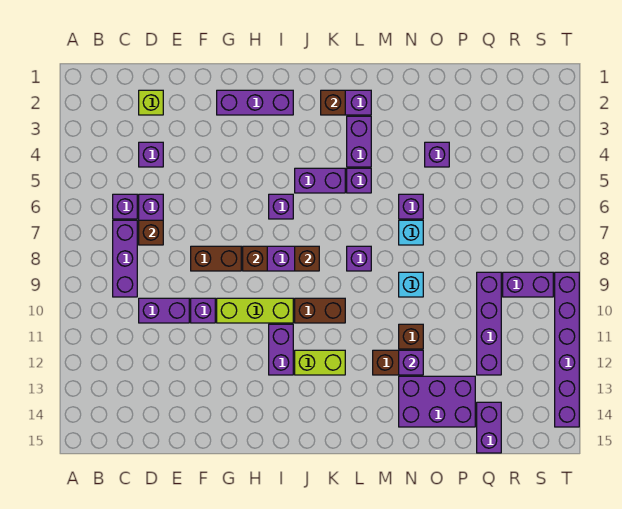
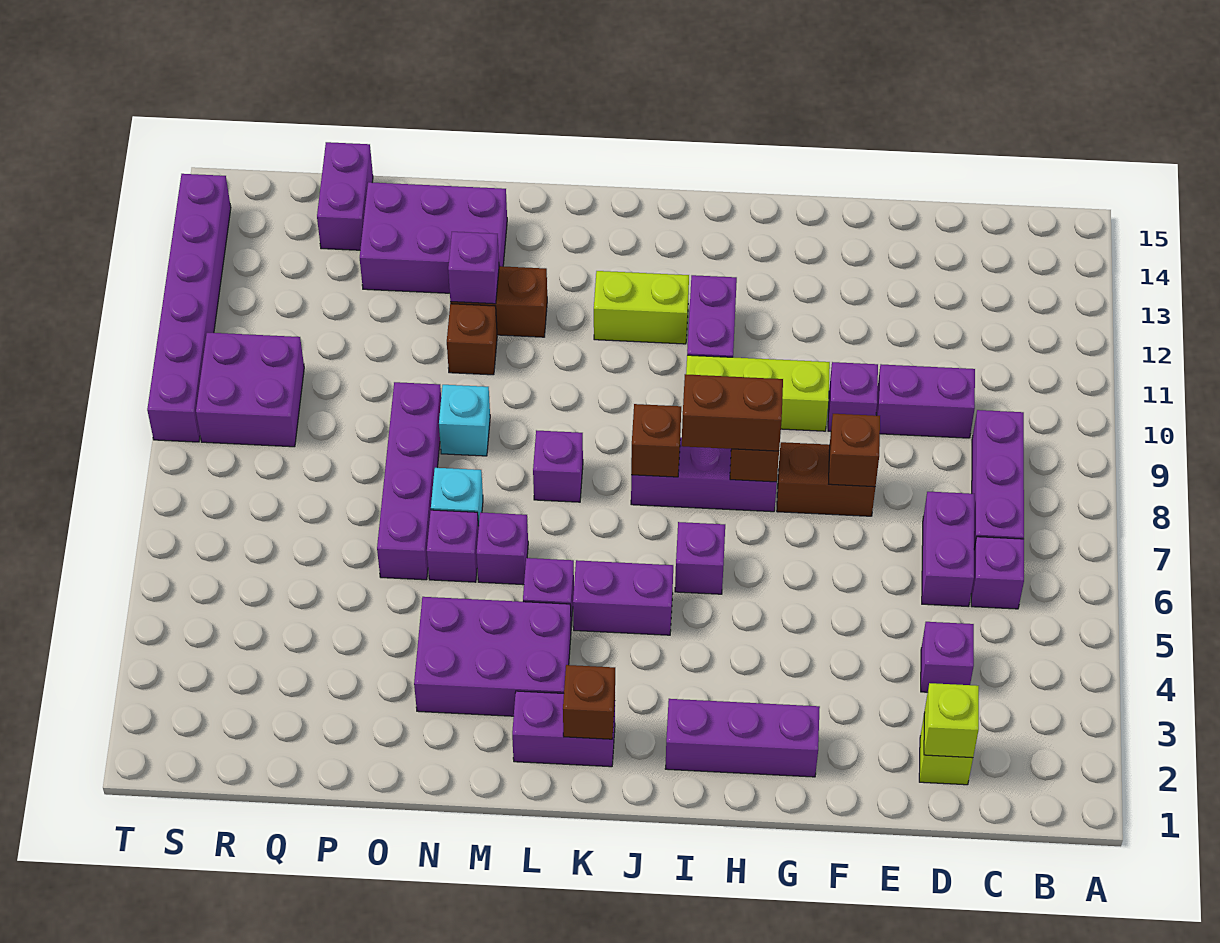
none -> lime 1x1 brick [924,683,979,758]
brown 1x1 brick [139,220,163,245] -> brown 1x1 brick moved to [829,414,880,487]
brown 1x2 brick [295,298,345,323] -> brown 1x2 brick moved to [682,374,783,451]
purple 1x2 brick [347,116,371,167] -> purple 2x3 brick [414,597,571,716]
purple 1x1 brick [425,142,449,167] -> purple 1x1 brick moved to [476,512,528,585]
purple 1x4 brick [477,272,501,375] -> purple 1x4 brick moved to [377,382,441,580]
purple 1x2 brick [503,272,553,297] -> purple 2x2 brick [196,333,304,447]

